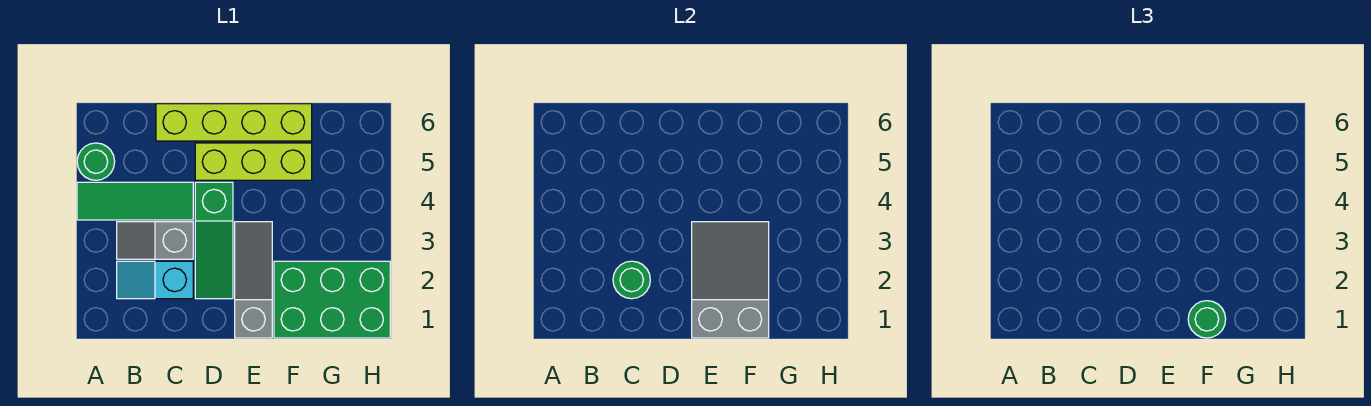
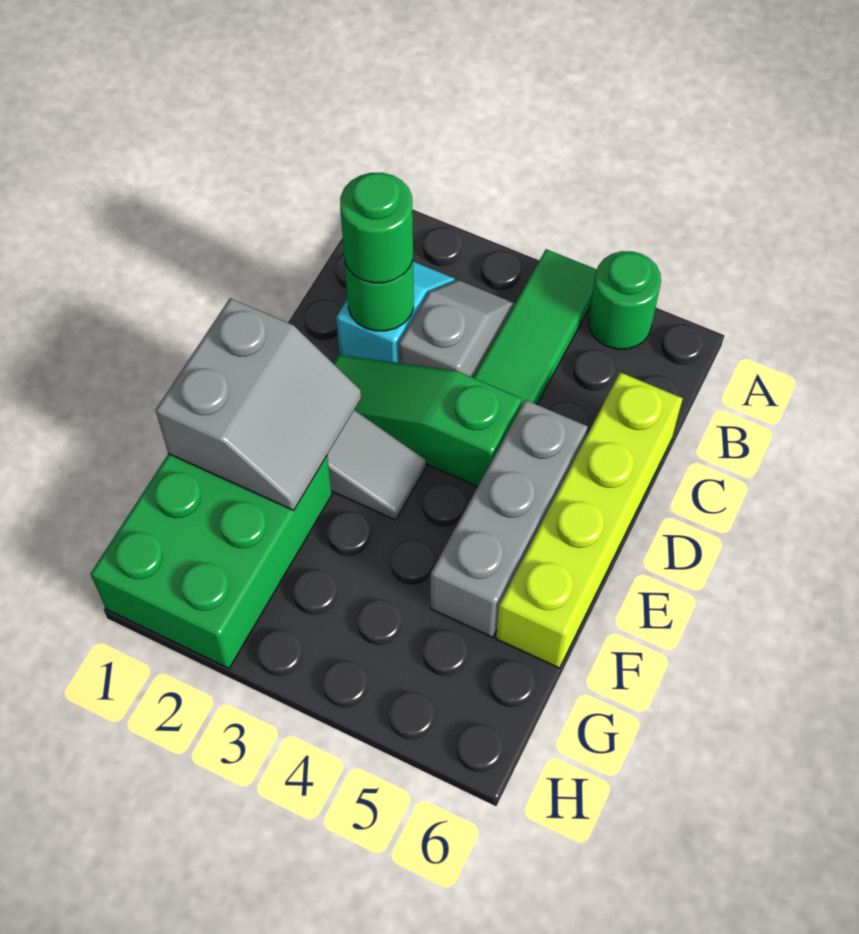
lime 1x3 brick [195,143,312,180] -> grey 1x3 brick [431,400,588,637]
grey 2x3 slope [692,222,769,338] -> grey 2x2 slope [156,298,361,510]
green 1x1 round brick [1188,301,1226,338] -> green 1x1 round brick moved to [340,173,413,283]

